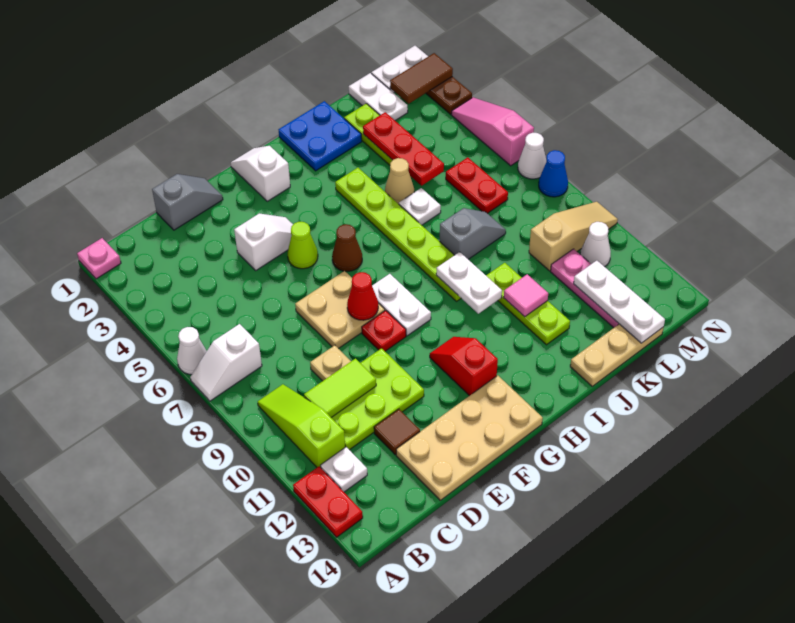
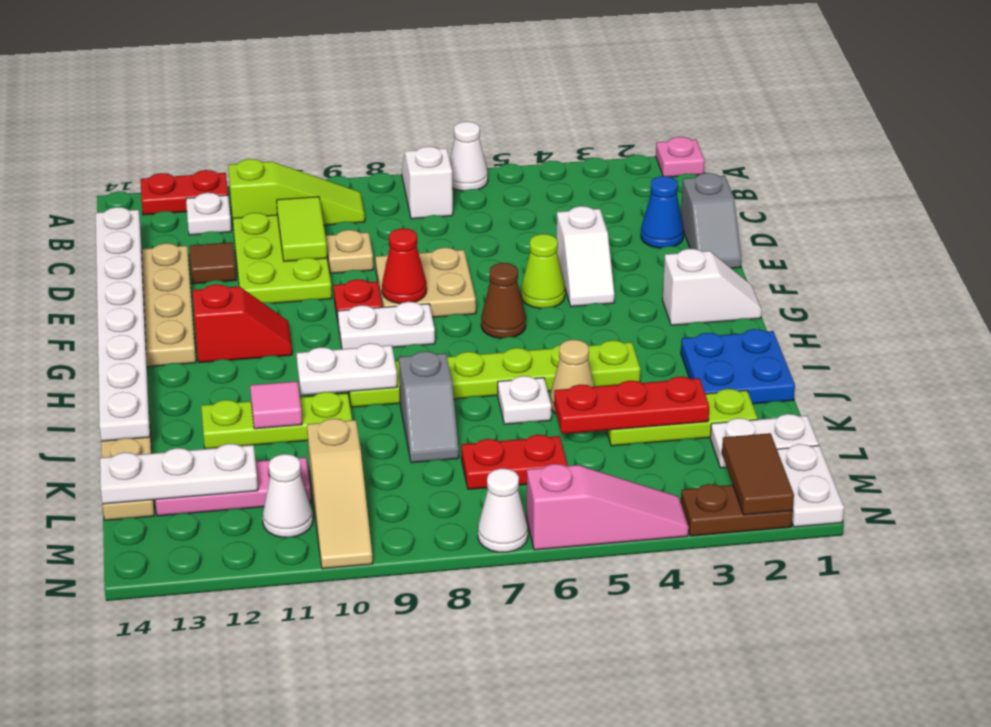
none -> white 1x8 plate [96,207,150,441]
blue 1x1 cone [539,150,568,197] -> blue 1x1 cone moved to [641,176,684,248]

